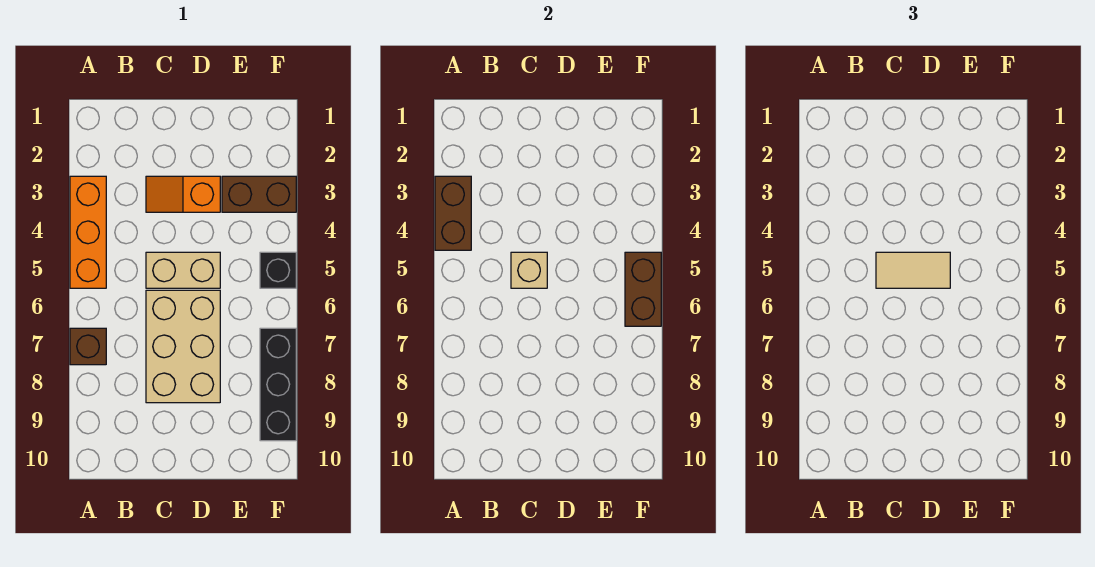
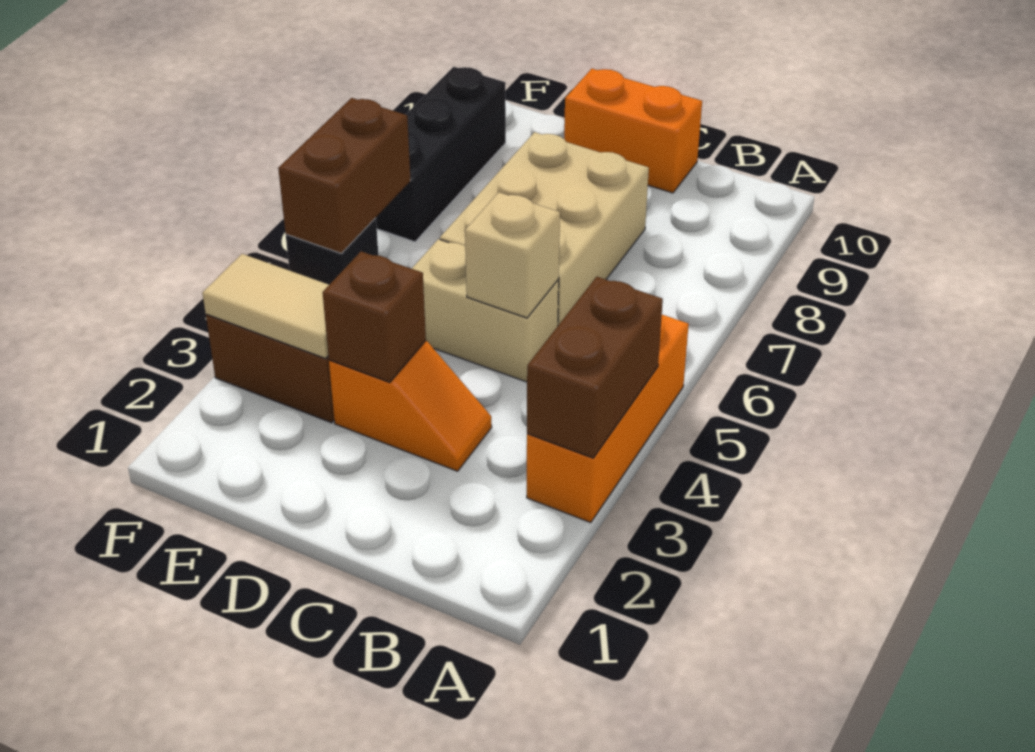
brown 1x1 brick [70,328,106,365] -> brown 1x1 brick moved to [323,251,426,382]
tan 1x2 tile [876,252,950,288] -> tan 1x2 tile moved to [203,254,329,359]
none -> orange 1x2 brick [564,69,702,193]

